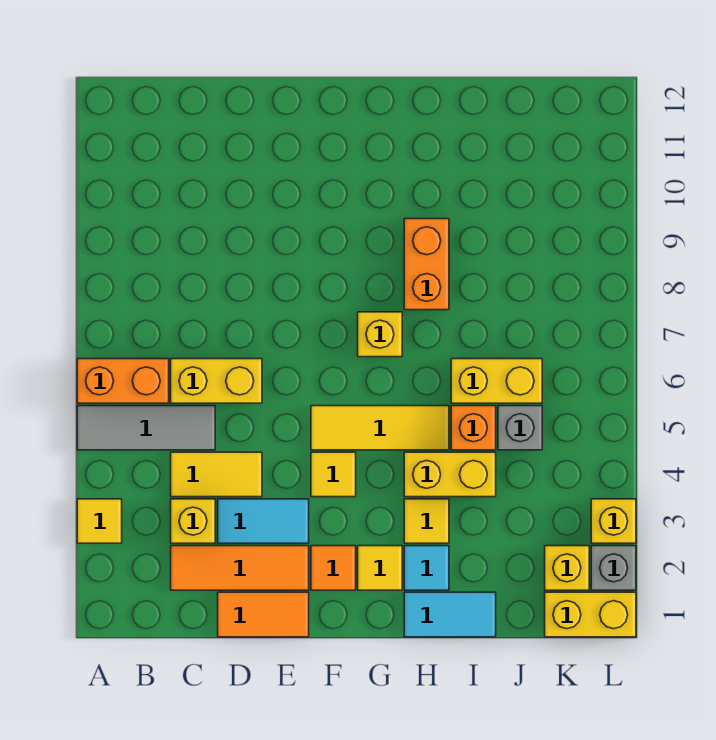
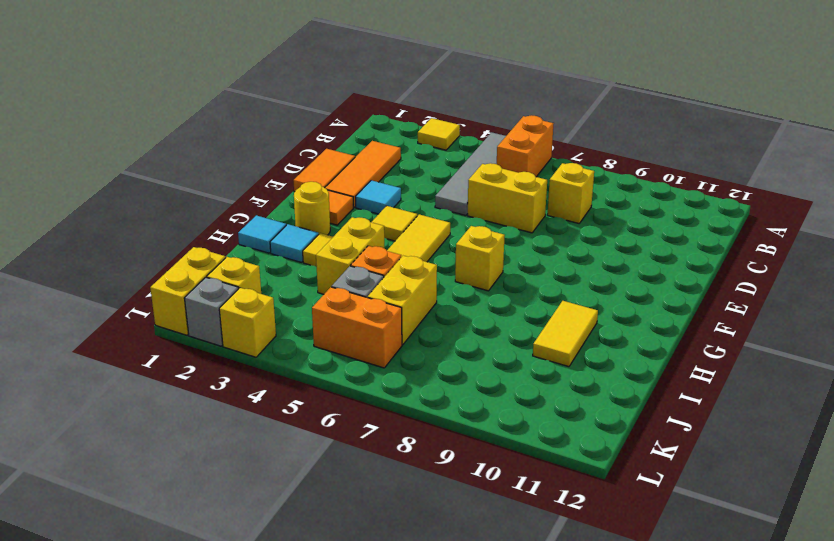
grey 1x3 tile [77,406,215,450] -> grey 1x4 tile [435,132,506,215]
yellow 1x1 brick [171,499,215,543] -> yellow 1x1 brick moved to [547,163,594,223]
yellow 1x2 tile [171,452,262,497] -> yellow 1x2 tile moved to [533,301,598,367]
yellow 1x2 brick [171,359,262,403] -> yellow 1x2 brick turned to [468,163,547,233]
cyan 1x2 tile [218,499,309,543] -> cyan 1x1 tile [356,180,401,214]
yellow 1x1 tile [358,546,402,590] -> yellow 1x1 round brick [294,182,330,235]
cyan 1x2 tile [404,592,496,637] -> cyan 1x1 tile [238,215,286,253]
orange 1x2 brick [404,219,449,310] -> orange 1x2 brick moved to [312,287,402,368]

